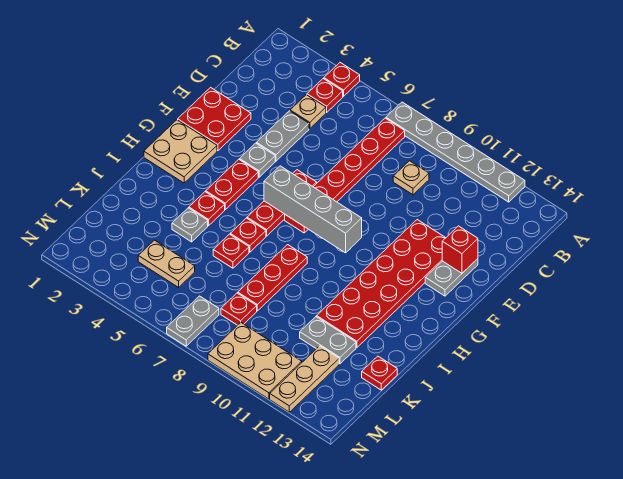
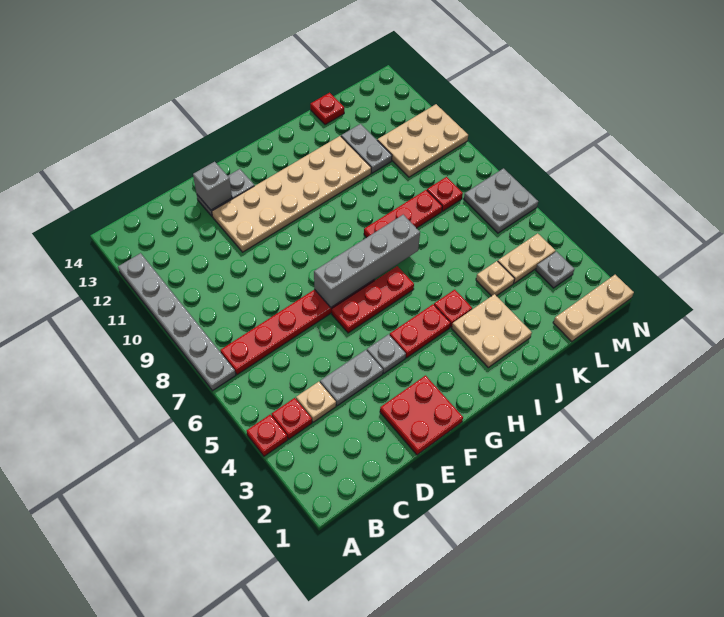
tan 1x1 plate [393,161,429,195] -> tan 1x1 plate moved to [476,261,515,296]
red 2x6 plate [317,220,445,347] -> tan 2x6 plate [212,136,371,252]
red 1x1 brick [442,226,478,273] -> grey 1x1 brick [193,162,232,210]
tan 2x2 plate [144,120,217,183] -> tan 2x2 plate moved to [452,294,532,368]
grey 1x4 brick [264,166,362,253] -> grey 1x4 brick turned to [314,215,420,307]
red 1x1 plate [230,218,266,252] -> none
grey 1x1 plate [172,208,208,242] -> grey 1x1 plate moved to [536,252,574,288]
red 1x1 plate [213,234,249,268] -> none
tan 1x2 plate [138,240,195,287] -> tan 1x2 plate turned to [498,233,555,283]
tan 1x3 plate [270,346,339,412] -> tan 1x3 plate moved to [553,275,634,342]
grey 1x2 plate [167,296,219,346] -> grey 2x2 plate [464,168,538,233]
tan 2x3 plate [208,323,302,399] -> tan 2x3 plate turned to [377,104,468,177]

